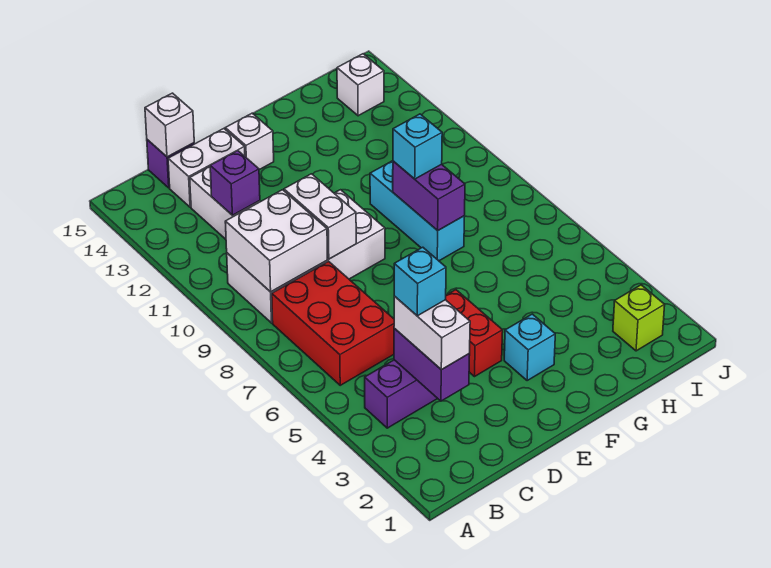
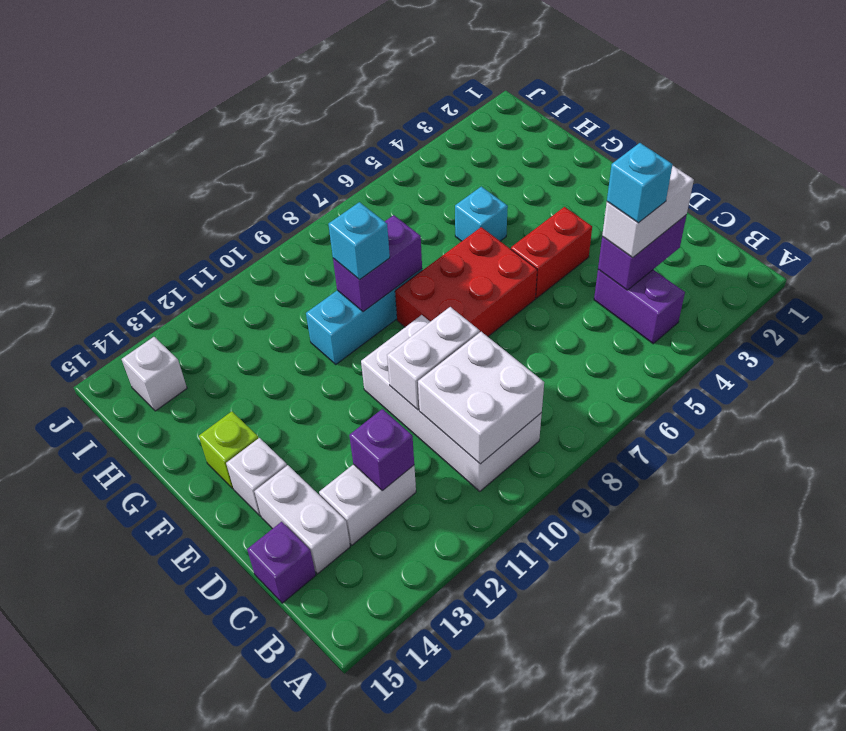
red 2x3 brick [272,261,394,385] -> red 2x3 brick moved to [395,227,537,337]
white 1x1 brick [145,93,194,157] -> none
cyan 1x1 brick [504,314,555,381] -> cyan 1x1 brick moved to [455,187,508,241]
lime 1x1 brick [613,285,665,351] -> lime 1x1 brick moved to [199,411,258,488]

